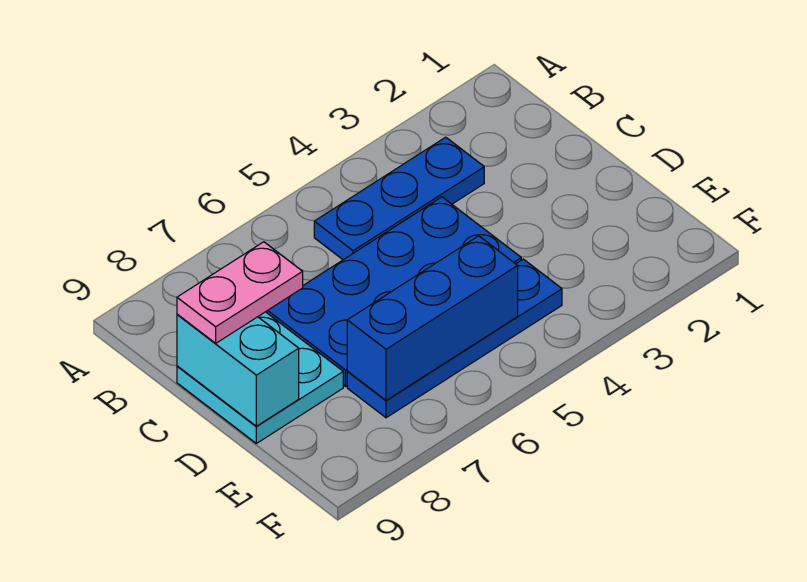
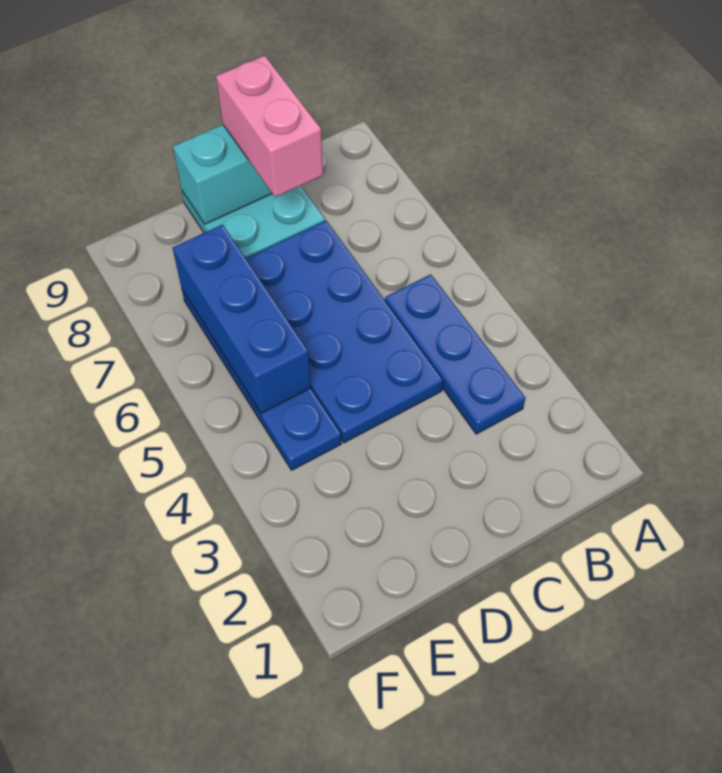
pink 1x2 plate [177,242,303,343] -> pink 1x2 brick [216,56,323,197]

